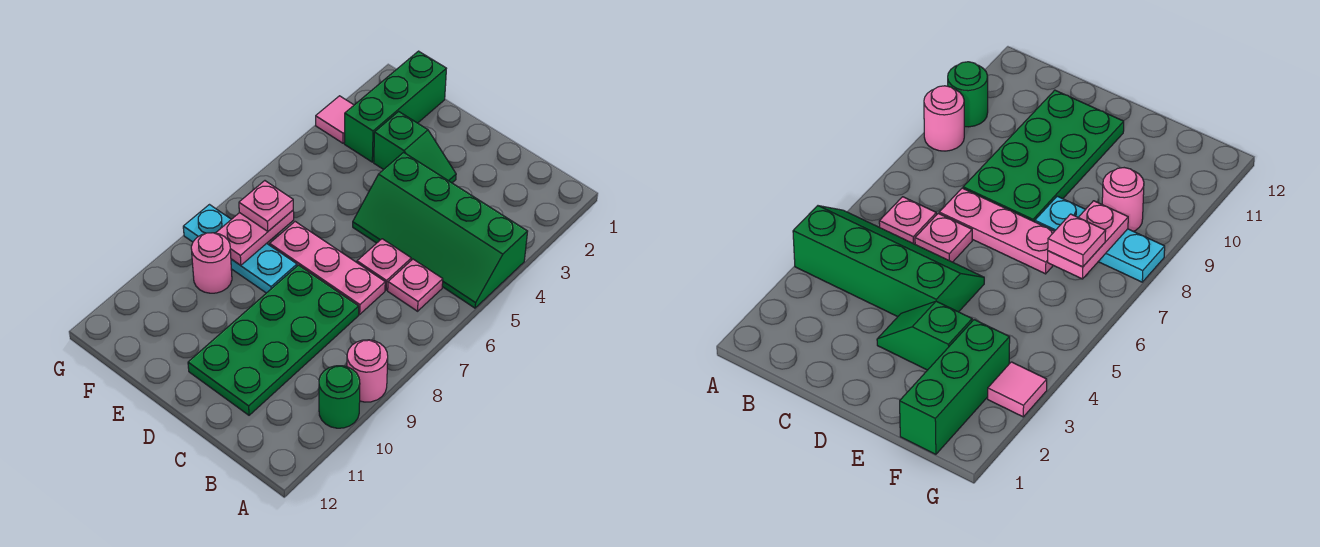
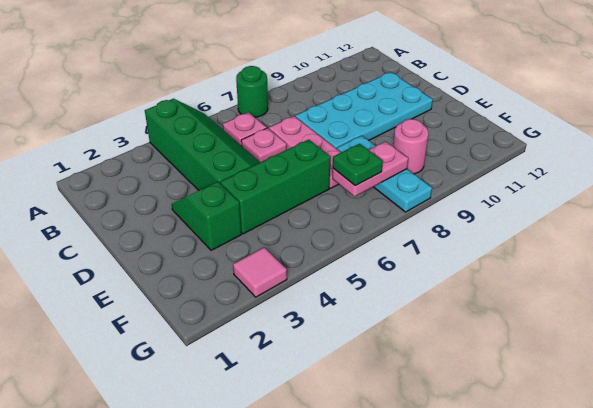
pink 1x1 round brick [347,340,388,402] -> none
green 1x1 round brick [319,366,360,428] -> green 1x1 round brick moved to [236,66,268,117]
green 2x4 plate [188,265,359,415] -> cyan 2x4 plate [295,72,433,149]
green 1x3 brick [344,51,446,162] -> green 1x3 brick moved to [220,140,331,234]
pink 1x1 plate [239,181,293,231] -> green 1x1 plate [333,144,383,186]

